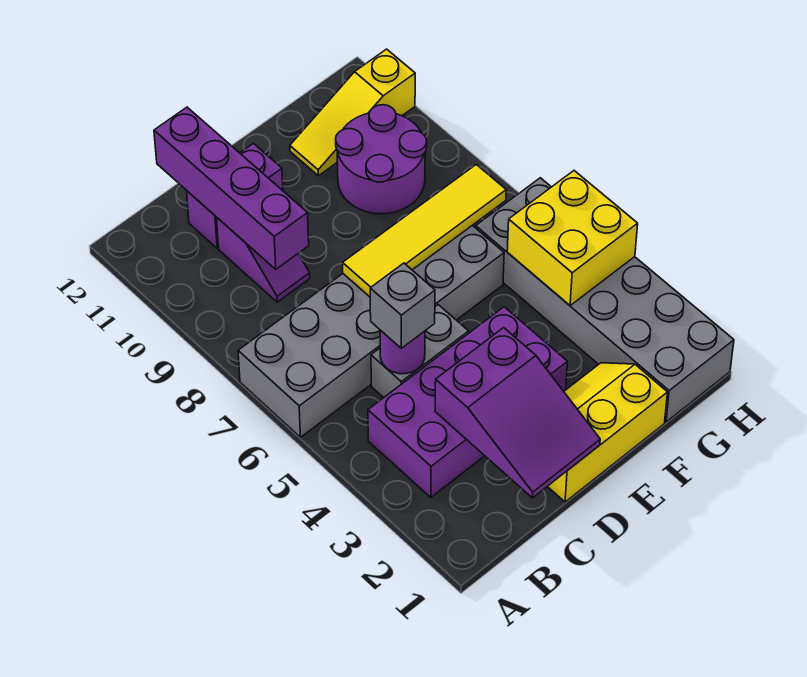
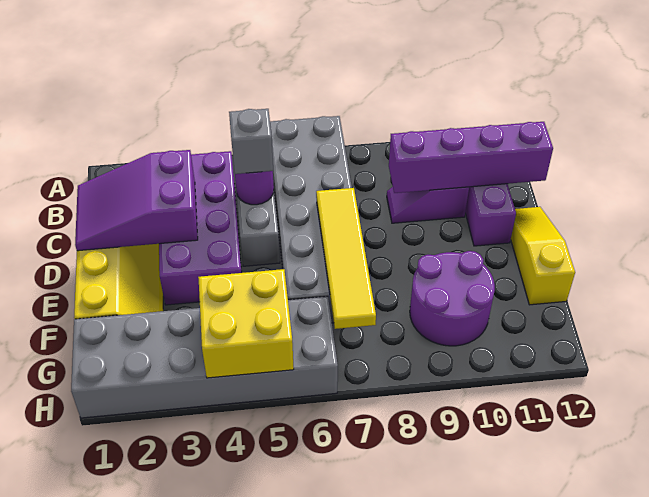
yellow 1x3 slope [290,49,415,176] -> yellow 1x3 slope moved to [511,207,575,305]

